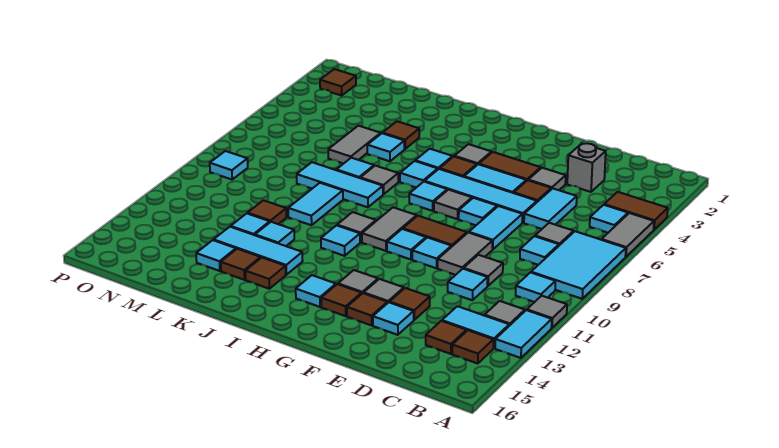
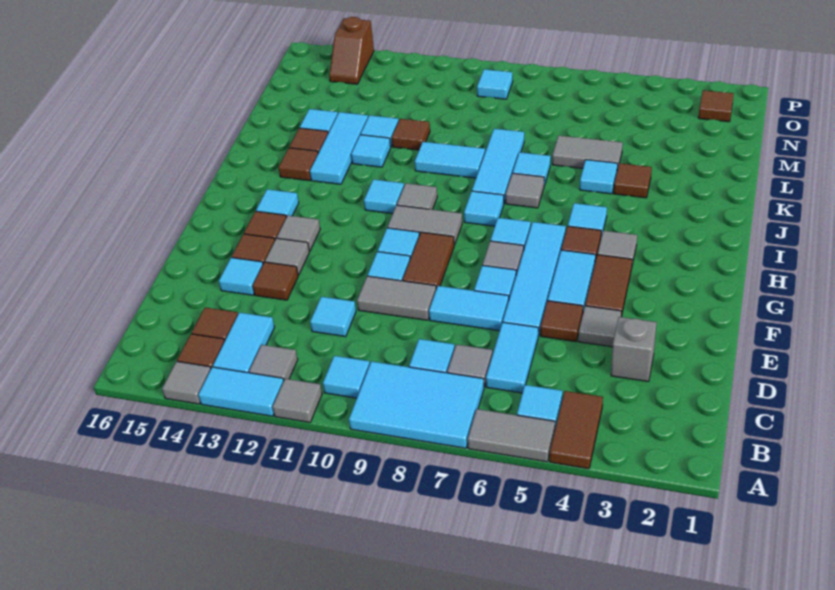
cyan 1x2 tile [524,188,577,229] -> cyan 1x2 tile turned to [486,322,538,393]
grey 1x1 tile [464,255,503,286] -> grey 1x1 tile moved to [162,361,211,404]
cyan 1x1 tile [400,161,438,188] -> cyan 1x1 tile moved to [464,191,504,226]
none -> brown 1x2 slope [329,17,374,84]

